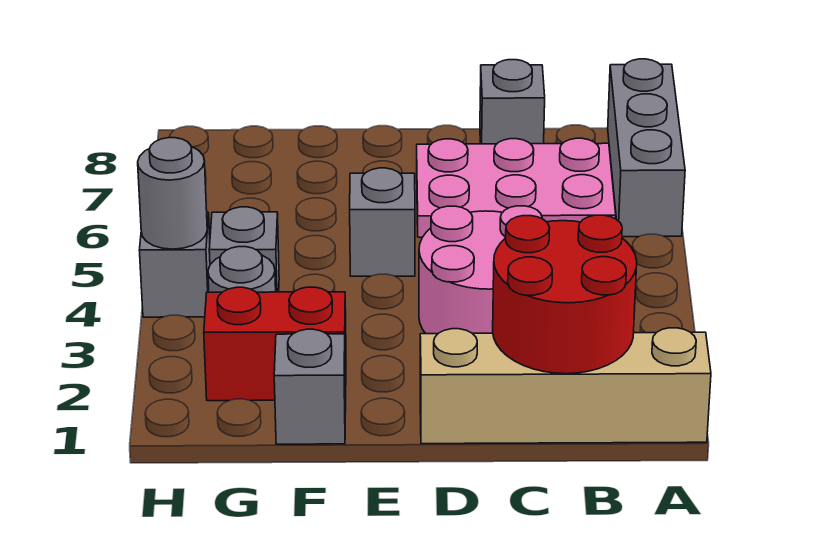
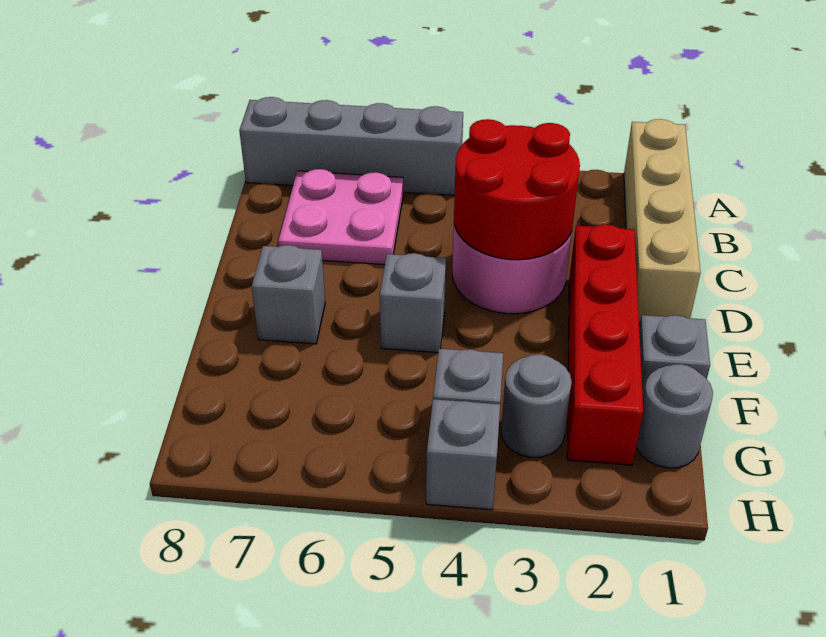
grey 1x3 brick [608,59,685,237] -> grey 1x4 brick [239,97,463,196]
red 2x2 round brick [493,215,637,374] -> red 2x2 round brick moved to [454,119,580,260]
pink 2x3 plate [417,138,616,237] -> pink 2x2 plate [278,169,403,265]
grey 1x1 brick [480,60,545,144] -> grey 1x1 brick moved to [252,245,325,344]
red 1x2 brick [204,287,346,401] -> red 1x4 brick [567,224,643,465]
grey 1x1 round brick [138,137,207,249] -> grey 1x1 round brick moved to [636,364,713,468]

